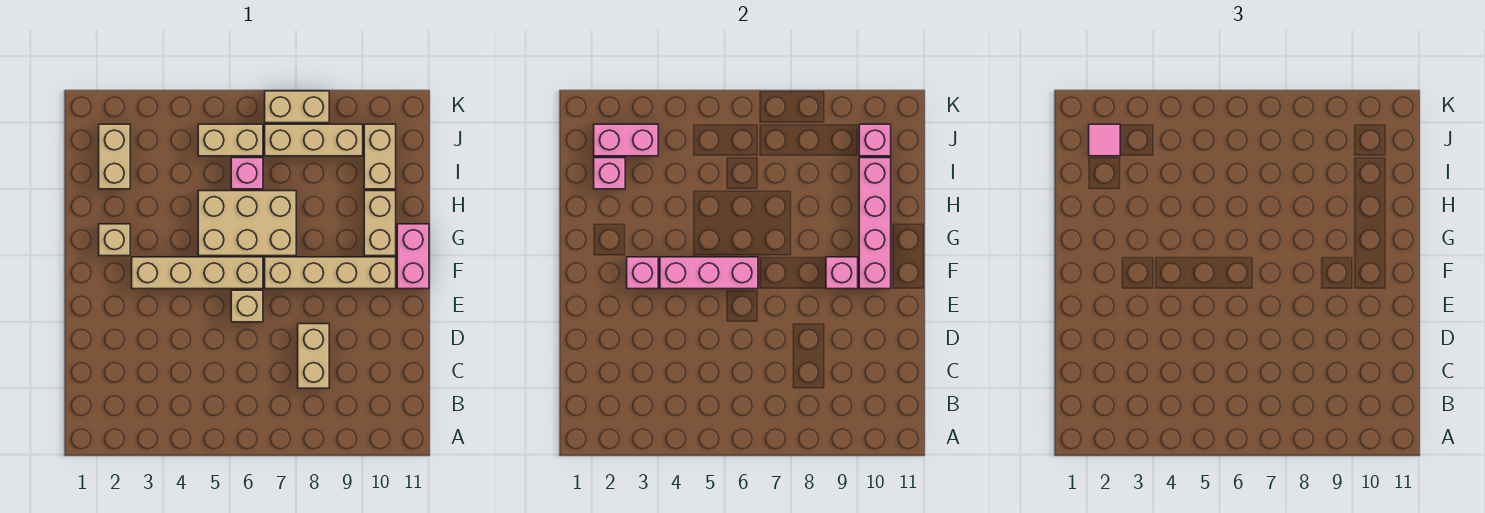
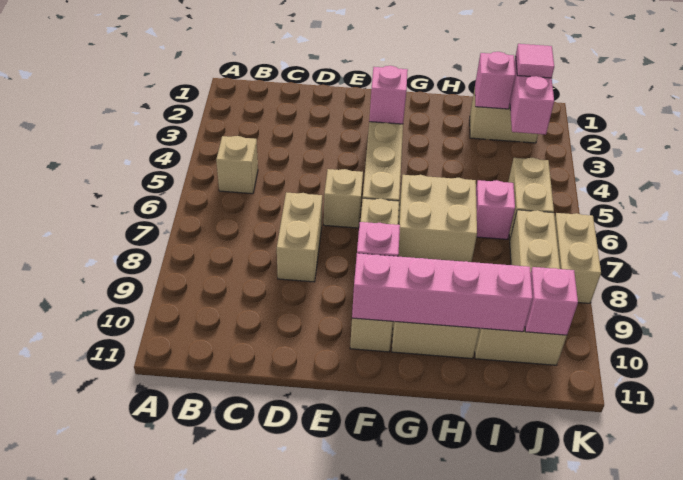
tan 1x2 brick [298,324,329,388] -> tan 1x2 brick turned to [277,192,322,282]
pink 1x3 brick [660,257,758,289] -> none
pink 1x2 brick [397,224,429,289] -> none
tan 1x1 brick [99,224,130,256] -> tan 1x1 brick moved to [216,136,258,194]
tan 2x3 brick [198,191,296,256] -> tan 2x2 brick [398,175,477,262]

